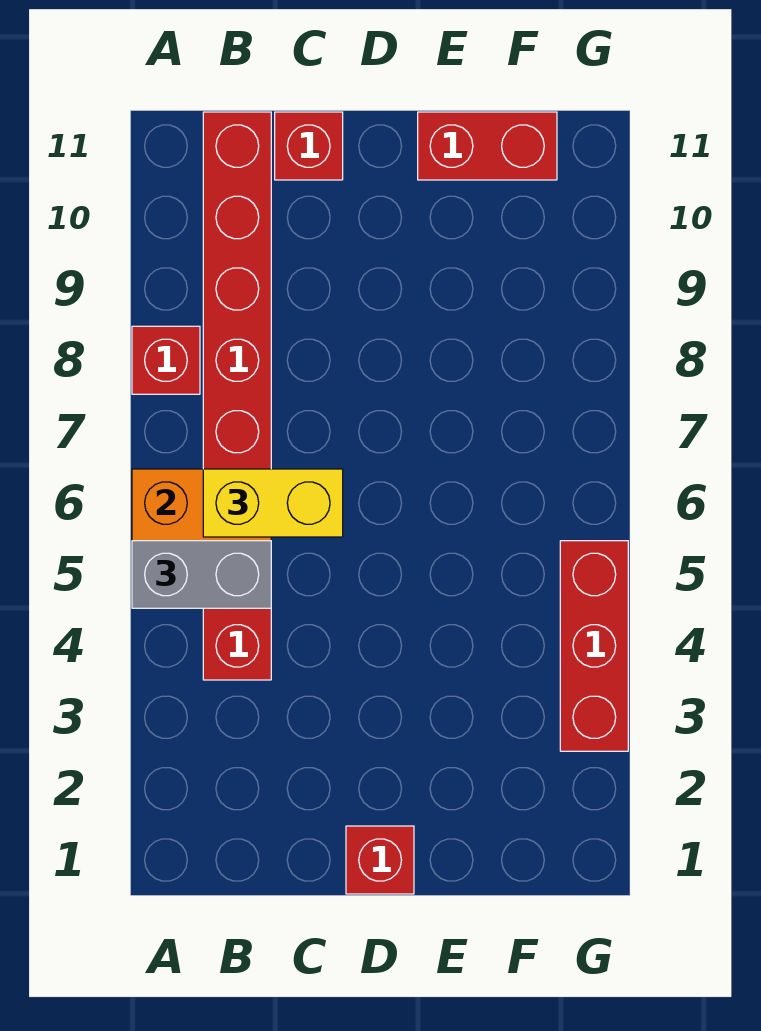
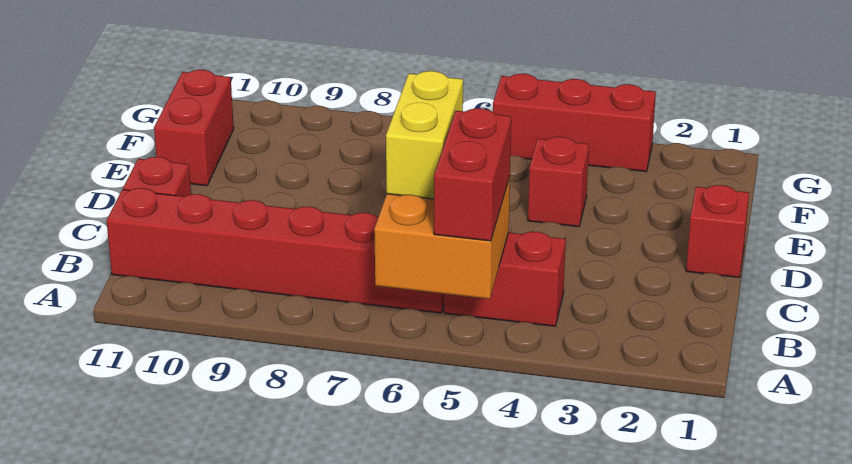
grey 1x2 brick [132,541,271,608] -> red 1x2 brick [434,108,511,241]
red 1x1 brick [132,326,200,394] -> red 1x1 brick moved to [528,137,589,227]

